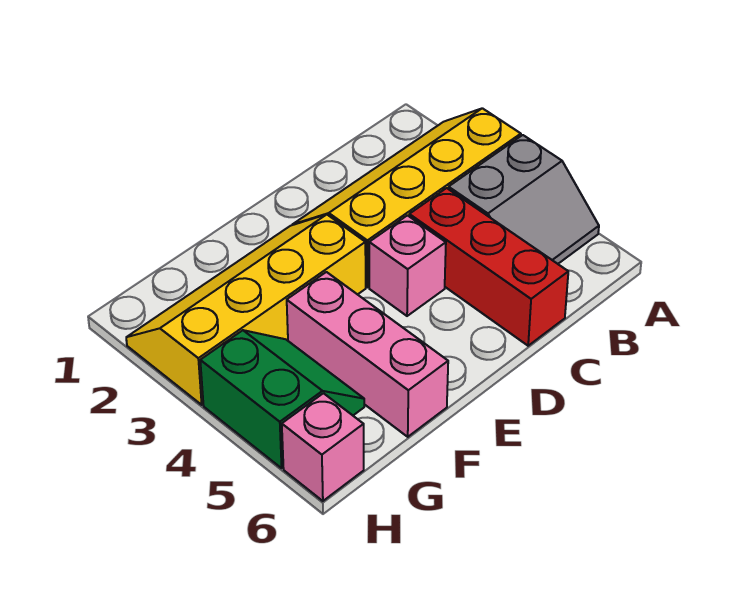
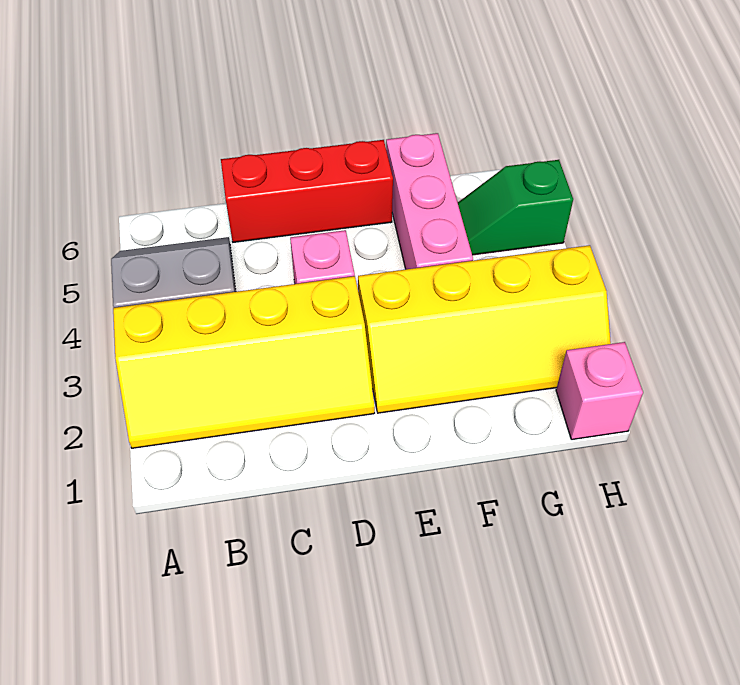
red 1x3 brick [409,188,568,346] -> red 1x3 brick turned to [221,140,393,242]
green 2x2 slope [200,330,364,468] -> green 1x2 slope [458,160,573,255]
pink 1x1 brick [282,393,364,501] -> pink 1x1 brick moved to [556,342,643,440]

